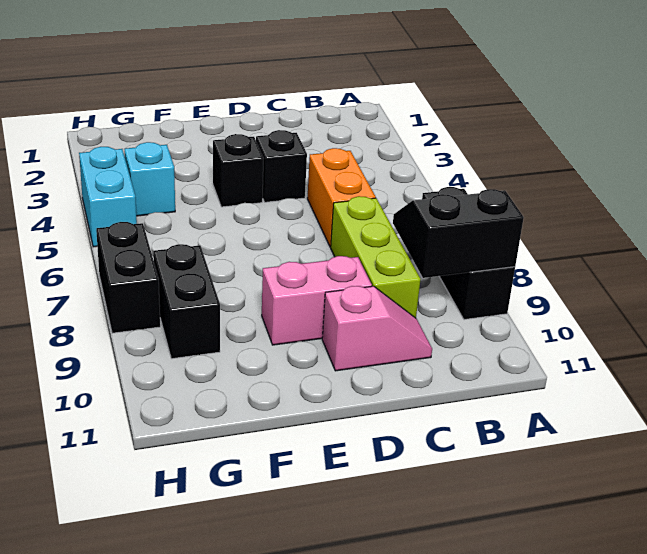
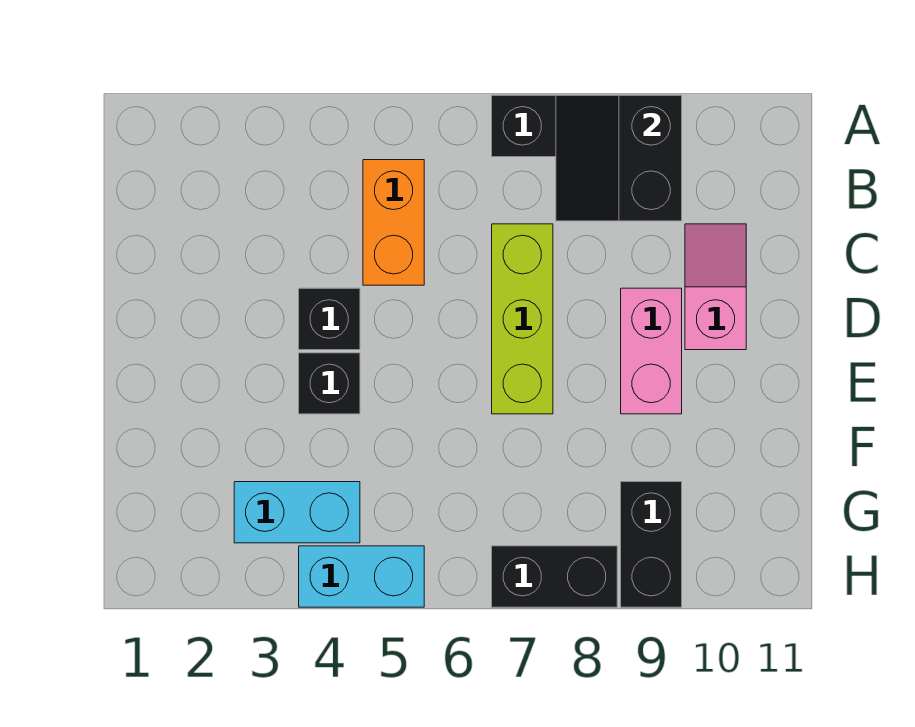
orange 1x2 brick [307,148,376,247] -> orange 1x2 brick turned to [363,160,424,285]
lime 1x3 brick [331,196,421,318] -> lime 1x3 brick turned to [492,224,553,414]
cyan 1x1 brick [125,142,175,216] -> cyan 1x2 brick [234,482,360,543]
black 1x2 brick [153,244,220,359] -> black 1x2 brick turned to [621,482,682,607]

